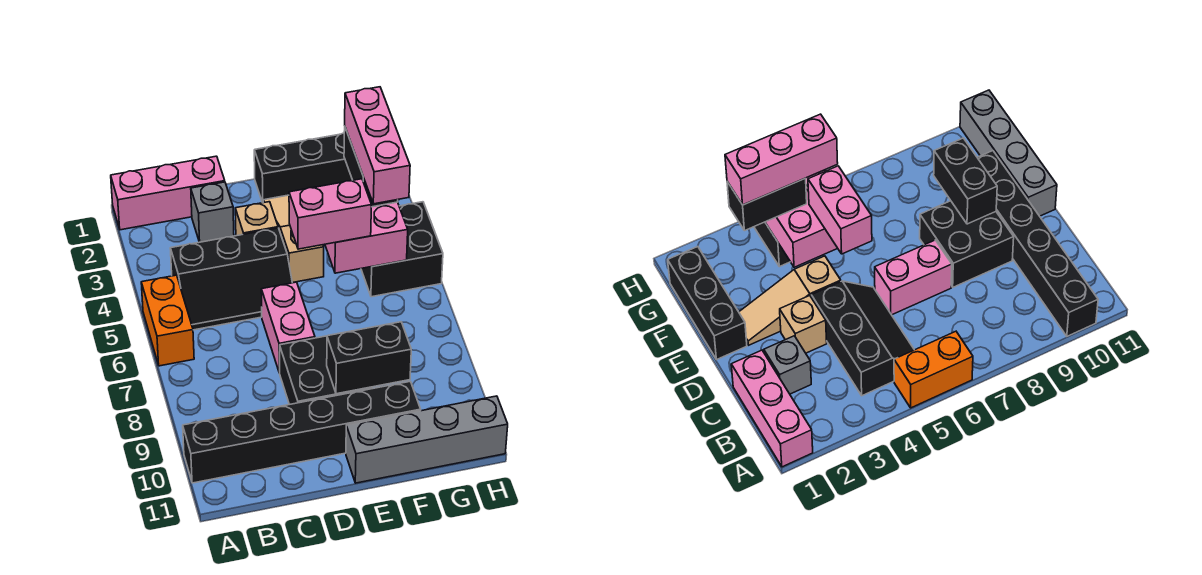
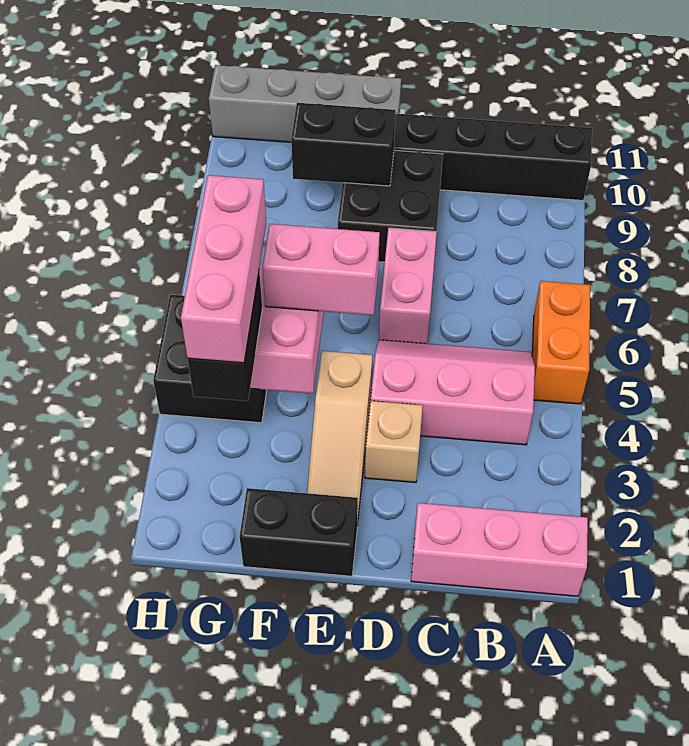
black 2x3 slope [170,228,292,330] -> pink 2x3 slope [371,340,535,445]
grey 1x1 brick [191,182,234,242] -> none
black 1x3 brick [254,133,352,203] -> black 1x2 brick [240,488,358,576]

